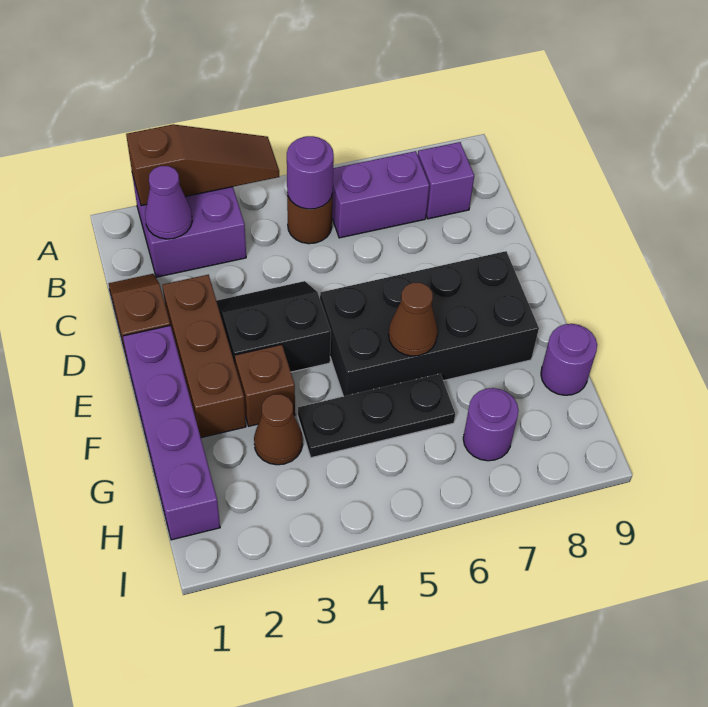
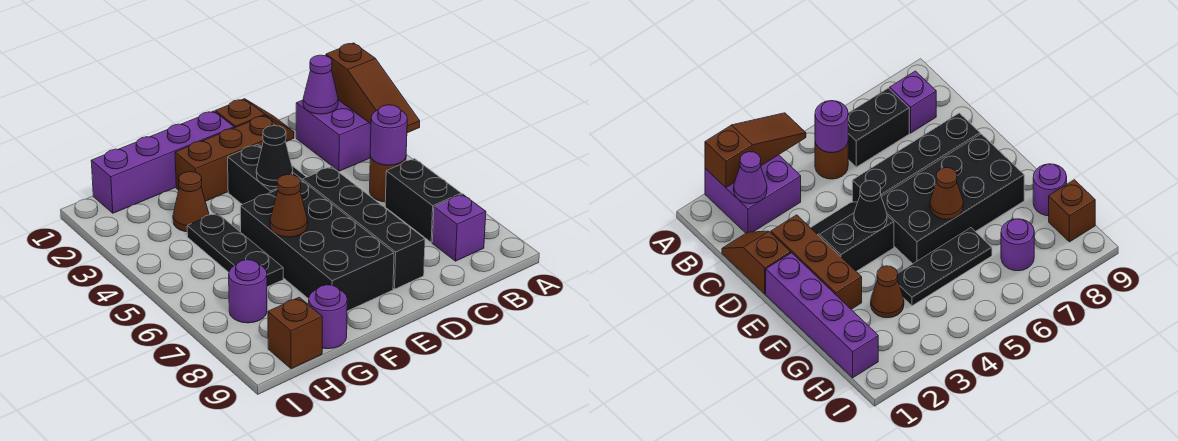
purple 1x2 brick [332,151,429,238] -> black 1x2 brick [385,159,461,242]
none -> black 1x4 brick [303,167,425,289]
none -> black 1x1 cone [256,126,293,187]
brown 1x1 brick [235,345,295,426] -> brown 1x1 brick moved to [268,297,322,369]

